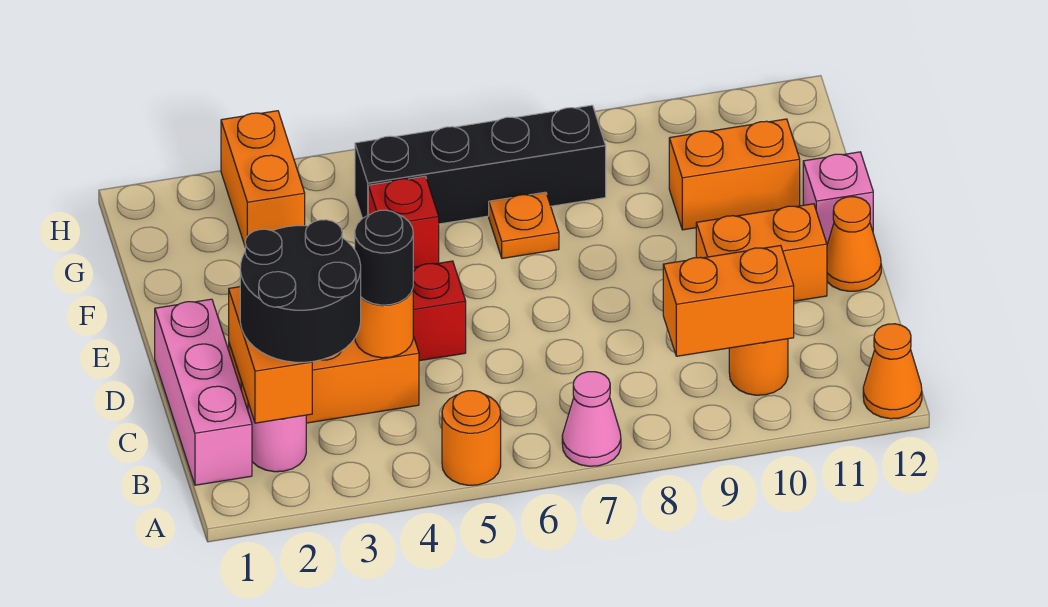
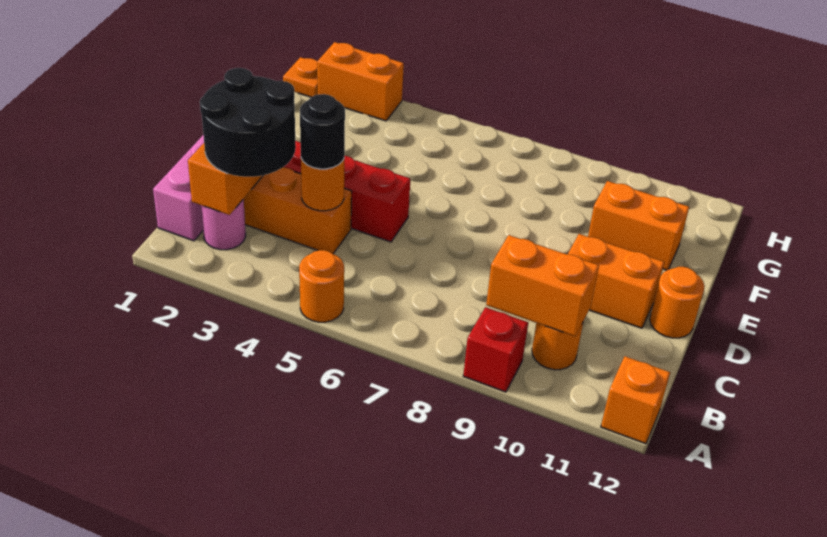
pink 1x1 cone [562,372,621,466] -> none
orange 1x1 cone [863,324,922,419] -> orange 1x1 brick [601,356,670,444]
orange 1x1 cone [827,197,881,291] -> orange 1x1 round brick [650,267,705,338]
pink 1x1 brick [803,152,873,244] -> none
red 1x1 brick [368,176,439,267] -> red 1x1 brick moved to [463,307,528,392]
orange 1x1 plate [489,192,559,258] -> orange 1x1 plate moved to [283,57,318,97]
orange 1x2 brick [221,111,305,245] -> orange 1x2 brick turned to [317,42,404,121]
black 1x4 brick [355,105,606,224] -> none

